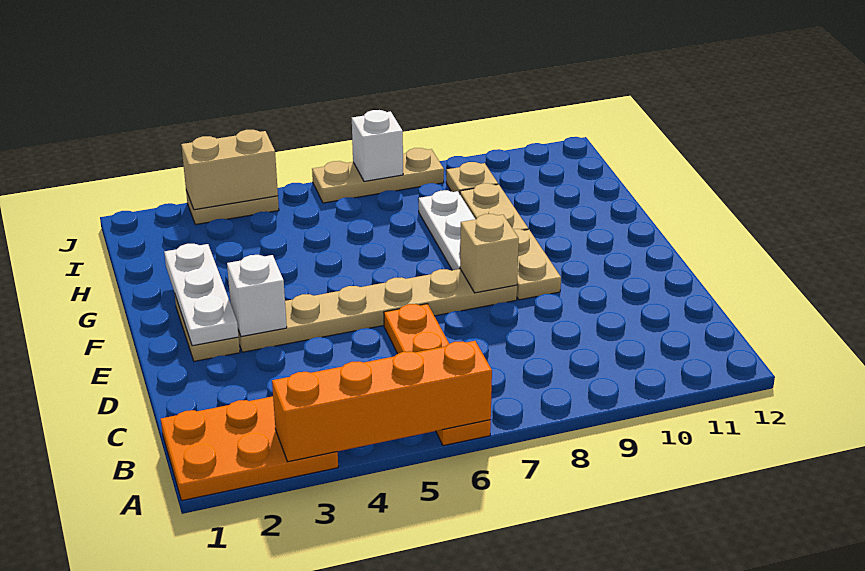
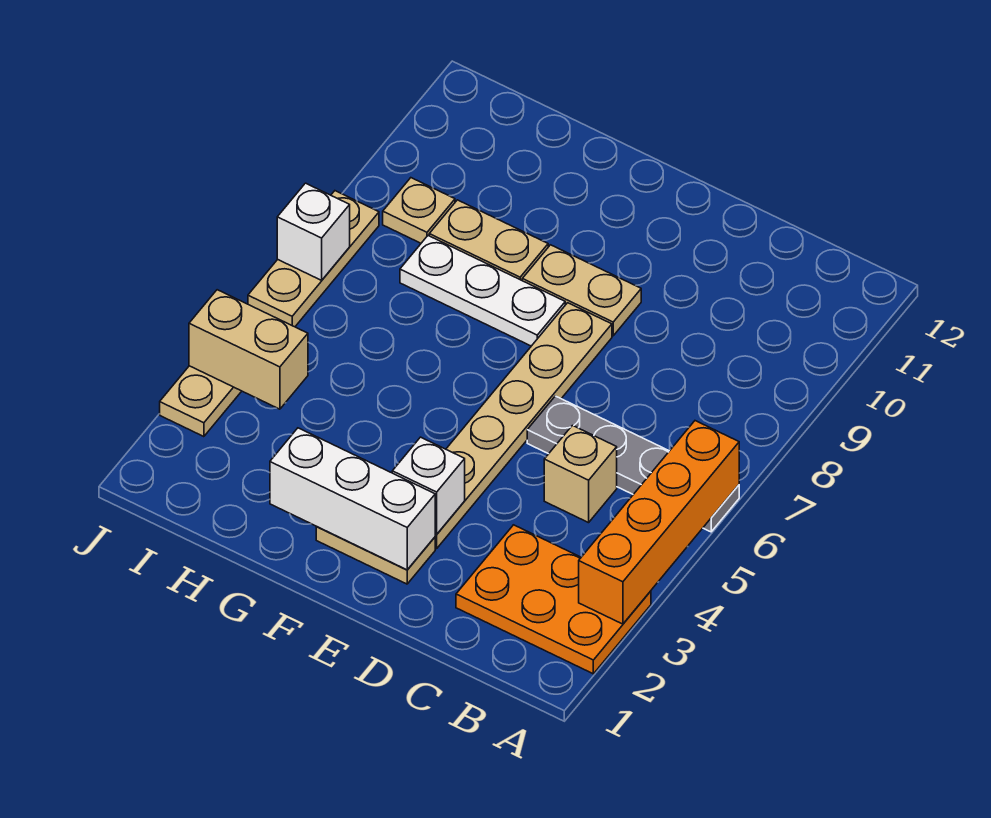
orange 2x3 plate [161,396,338,501] -> orange 2x3 plate turned to [456,525,651,674]
orange 1x4 plate [384,304,491,446] -> grey 1x4 plate [527,396,739,532]
white 1x3 plate [164,244,239,346] -> white 1x3 brick [270,428,435,570]
tan 1x1 brick [460,214,519,293] -> tan 1x1 brick moved to [544,426,617,523]
tan 1x2 brick [181,130,278,210] -> tan 1x2 brick turned to [189,290,308,409]

